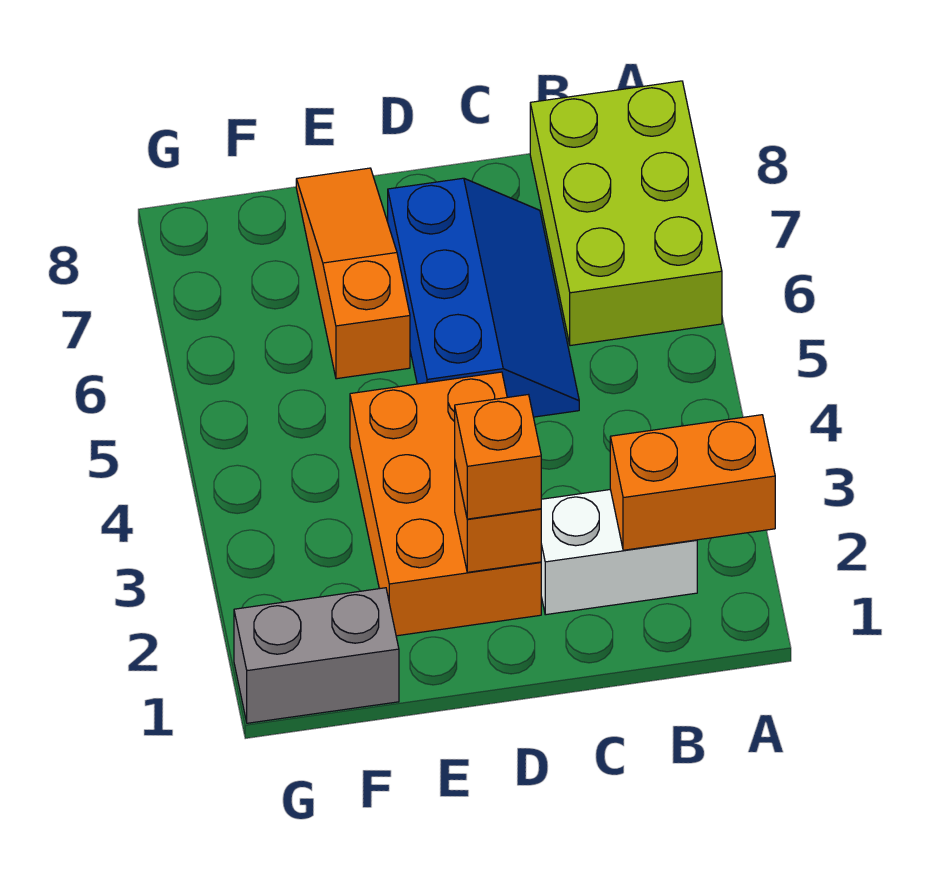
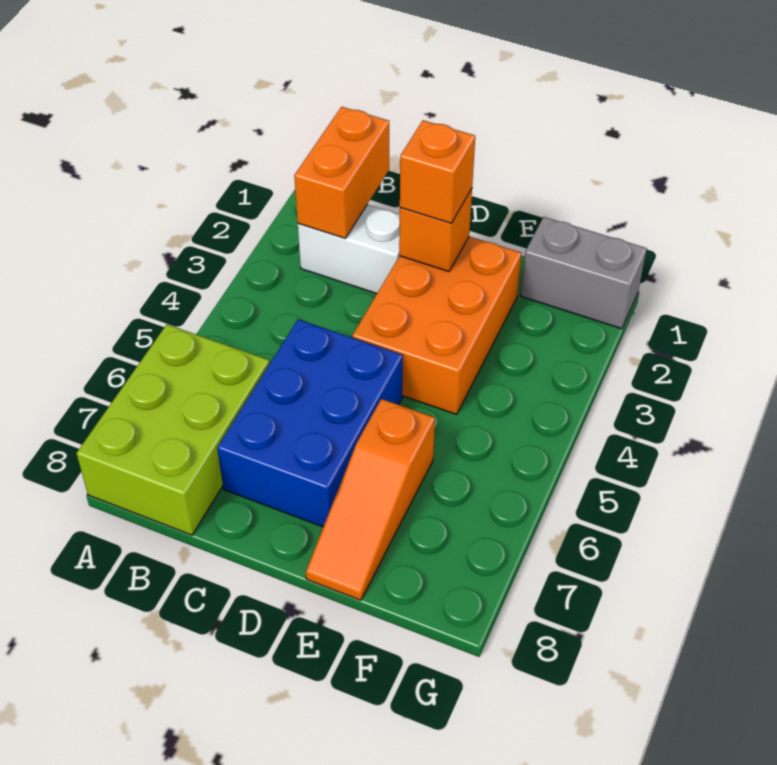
orange 1x2 brick [610,415,775,550] -> orange 1x2 brick turned to [294,107,389,238]
blue 2x3 slope [388,178,579,417] -> blue 2x3 brick [217,319,403,527]

